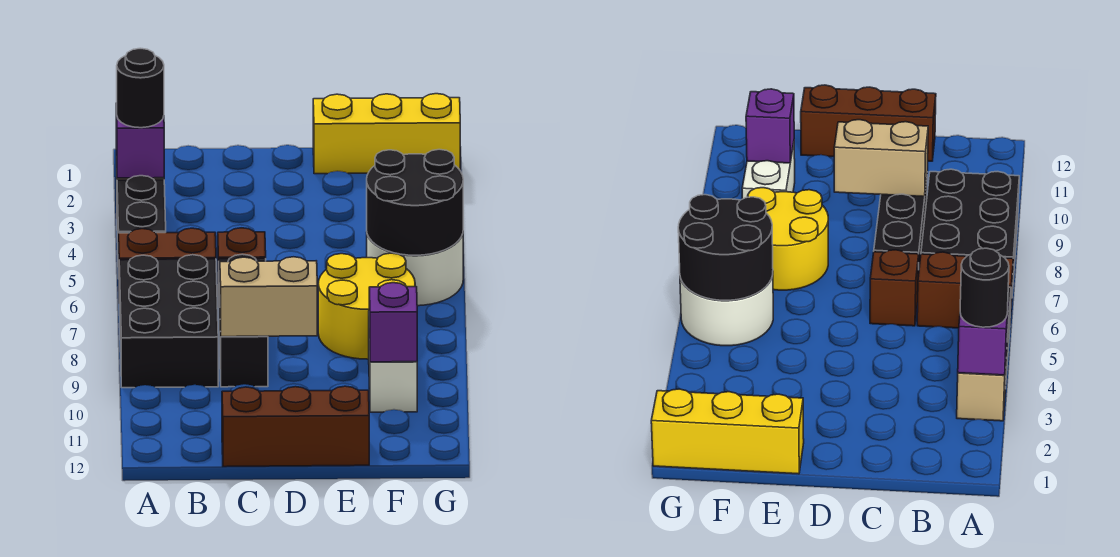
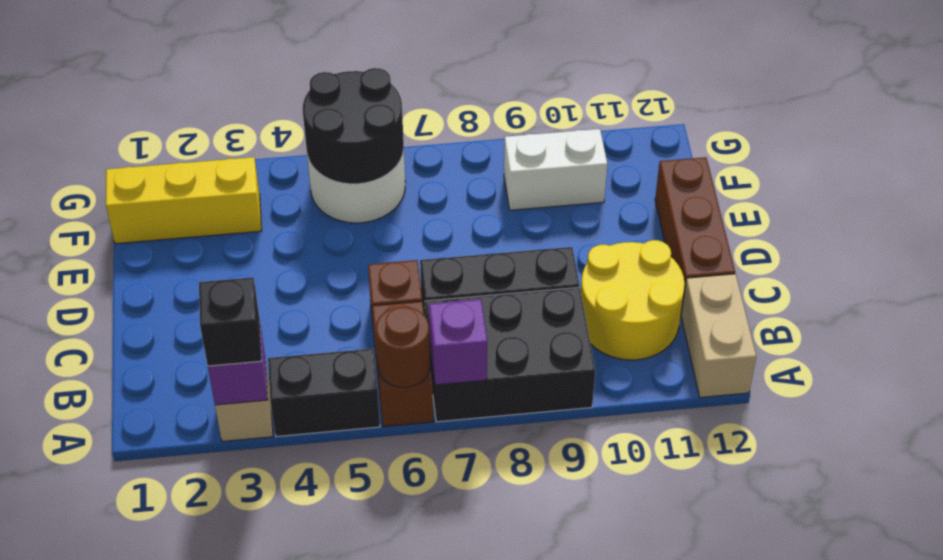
black 1x1 round brick [117,48,164,128] -> black 1x1 brick [199,277,262,366]
none -> brown 1x1 round brick [376,307,430,388]
tan 1x2 brick [220,257,317,337] -> tan 1x2 brick moved to [681,274,756,398]
yellow 1x3 brick [313,94,460,174] -> yellow 1x3 brick turned to [106,157,262,244]
yellow 2x2 round brick [318,253,415,359] -> yellow 2x2 round brick moved to [581,240,685,360]
purple 1x1 brick [369,283,417,362] -> purple 1x1 brick moved to [429,299,487,385]

